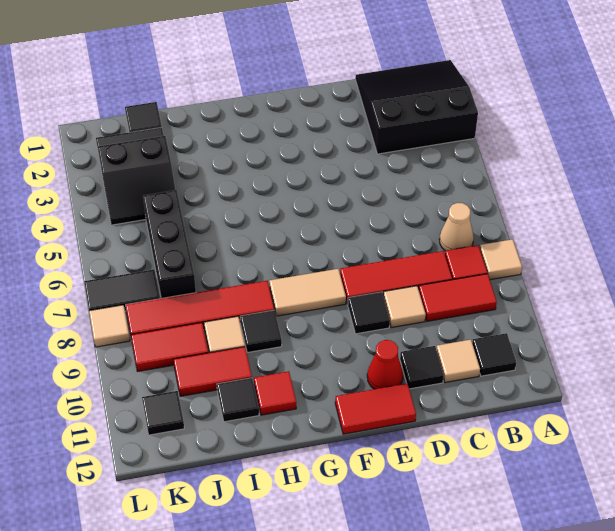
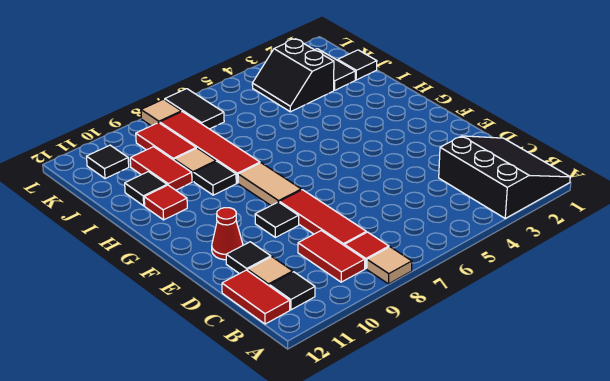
tan 1x1 cone [439,203,474,251] -> none
tan 1x1 tile [383,286,426,328] -> none
red 1x2 tile [335,384,416,434] -> red 1x2 tile moved to [222,270,290,324]
black 1x3 brick [143,190,196,298] -> none

